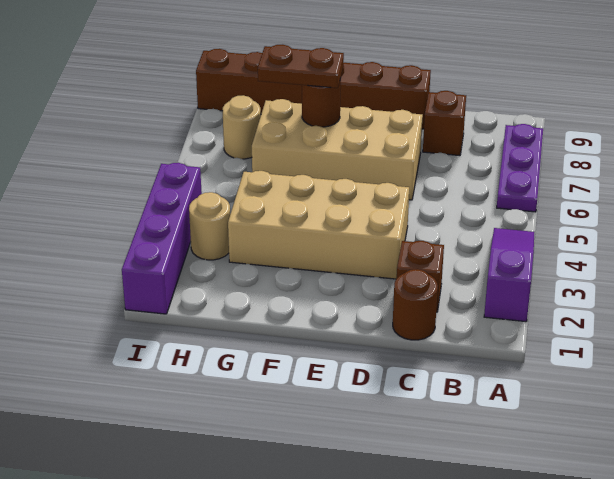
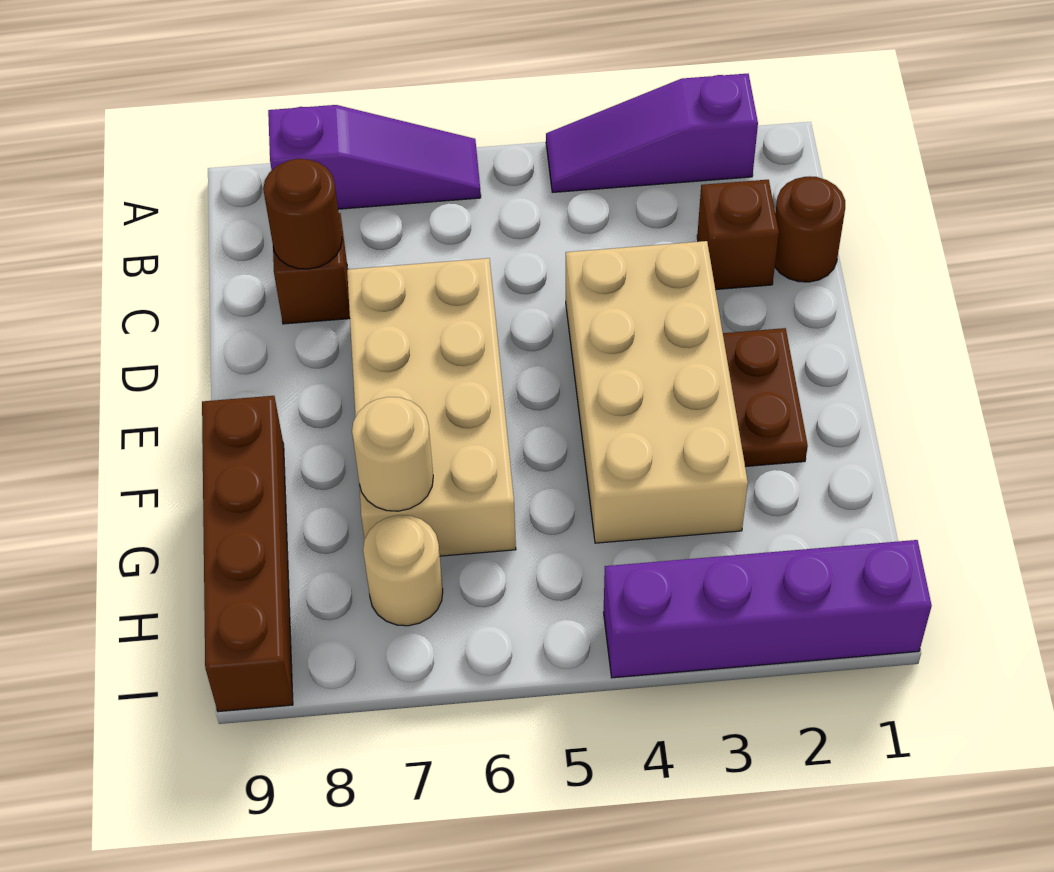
purple 1x3 plate [497,124,543,212] -> purple 1x3 slope [268,105,481,209]
brown 1x6 brick [196,49,431,129] -> brown 1x4 brick [202,396,293,712]
brown 1x1 round brick [302,78,341,127] -> brown 1x1 round brick moved to [263,159,342,269]
brown 1x2 plate [258,45,344,88] -> brown 1x2 plate moved to [723,328,808,466]
tan 1x1 round brick [189,192,230,260] -> tan 1x1 round brick moved to [352,397,433,511]

